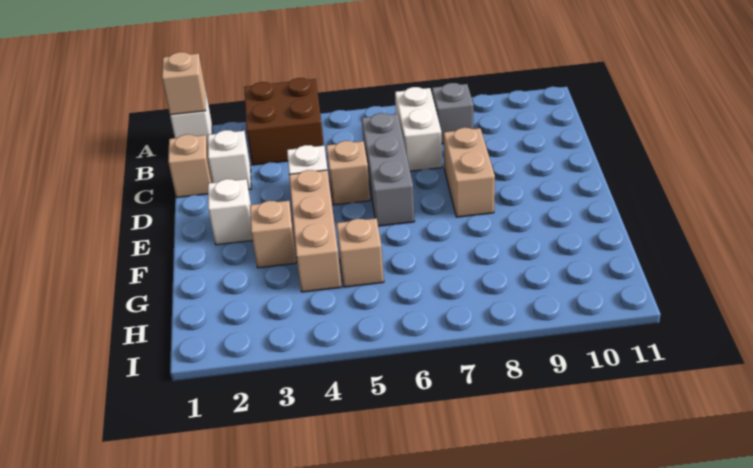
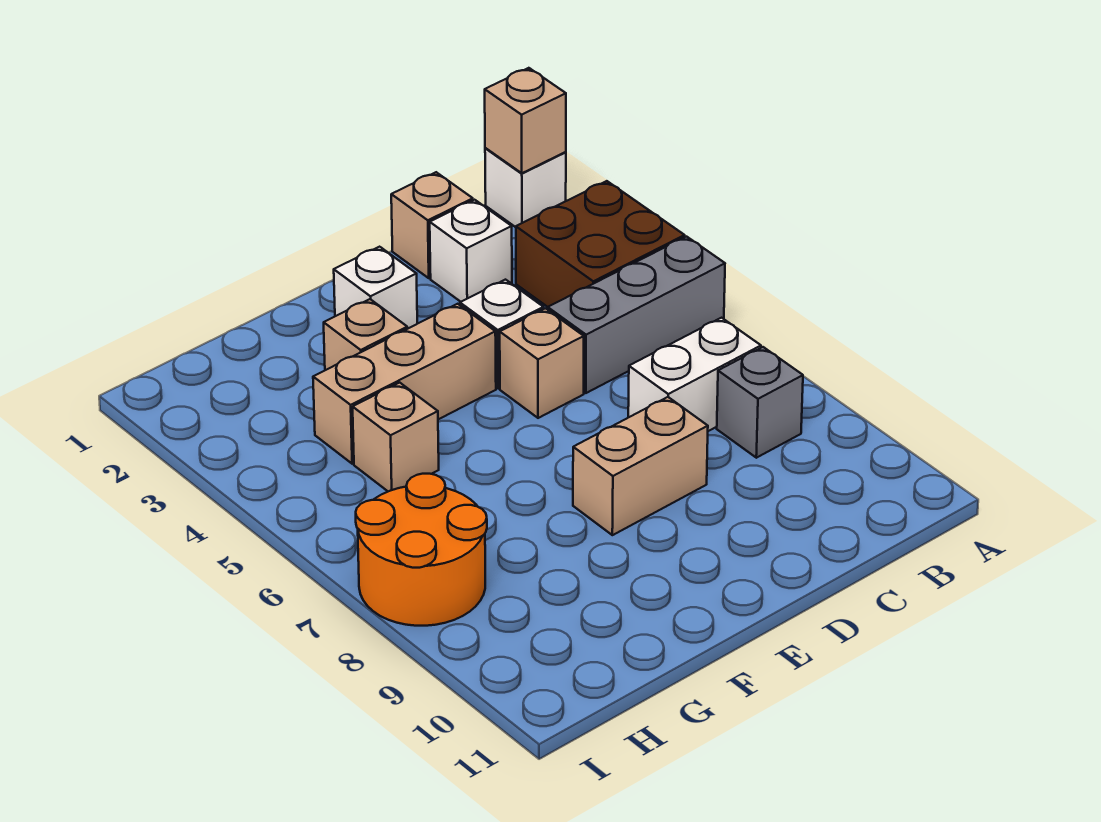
grey 1x3 brick [362,113,415,226] -> grey 1x3 brick moved to [548,237,725,393]
none -> orange 2x2 round brick [356,474,487,626]

